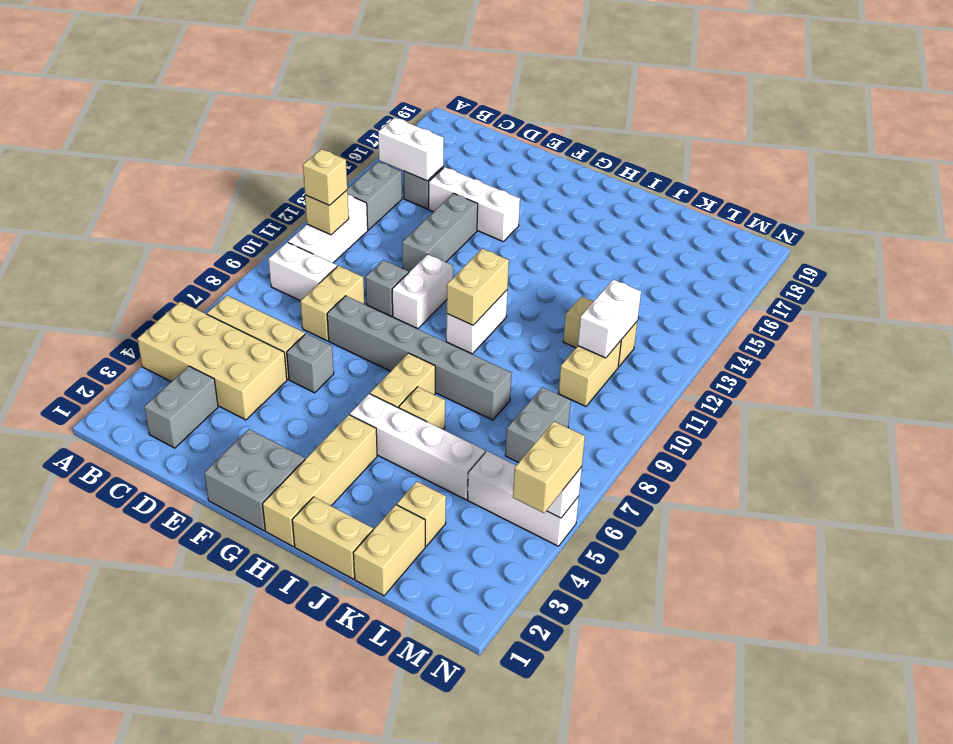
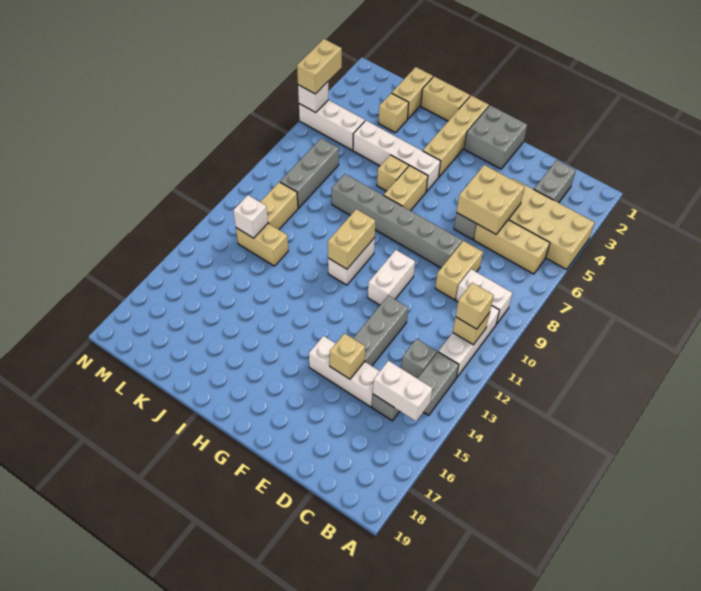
none -> tan 2x2 brick [456,165,524,234]
grey 1x1 brick [366,260,408,316] -> grey 1x1 brick moved to [401,339,437,378]
none -> tan 1x1 brick [330,333,365,379]
grey 1x2 brick [505,387,571,463] -> grey 1x3 brick [280,138,339,208]
white 1x2 brick [578,279,641,358] -> white 1x1 brick [233,195,268,238]

